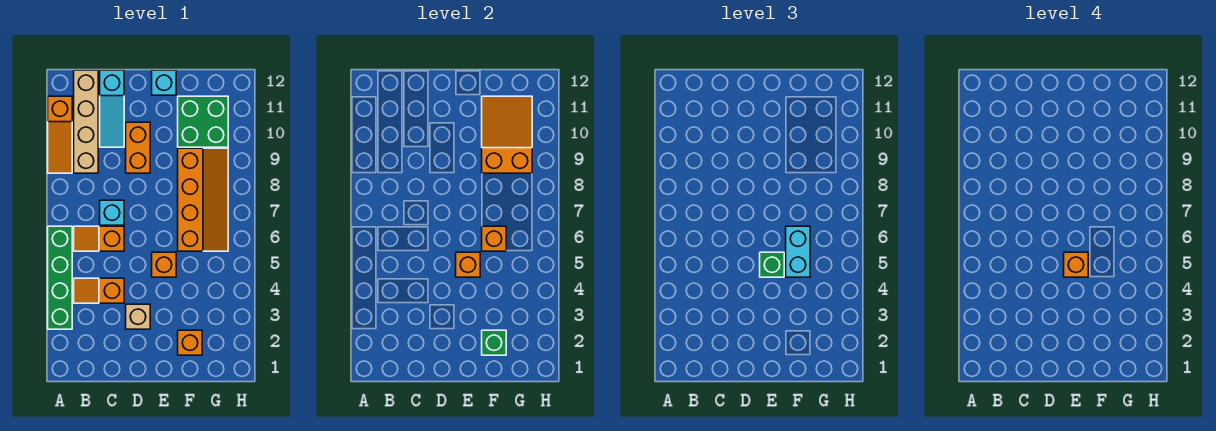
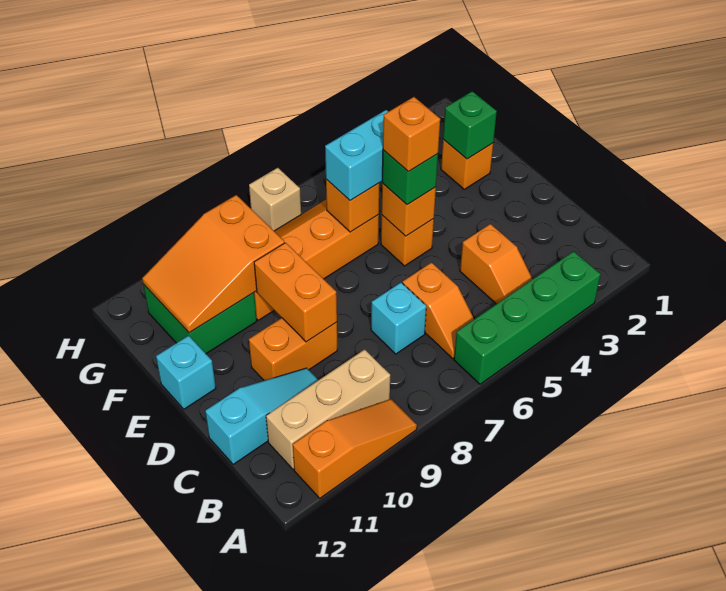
tan 1x4 brick [74,70,98,173] -> tan 1x3 brick [266,349,390,469]
tan 1x1 brick [126,304,150,329] -> tan 1x1 brick moved to [249,168,301,231]
none -> orange 1x2 brick [254,243,337,342]

